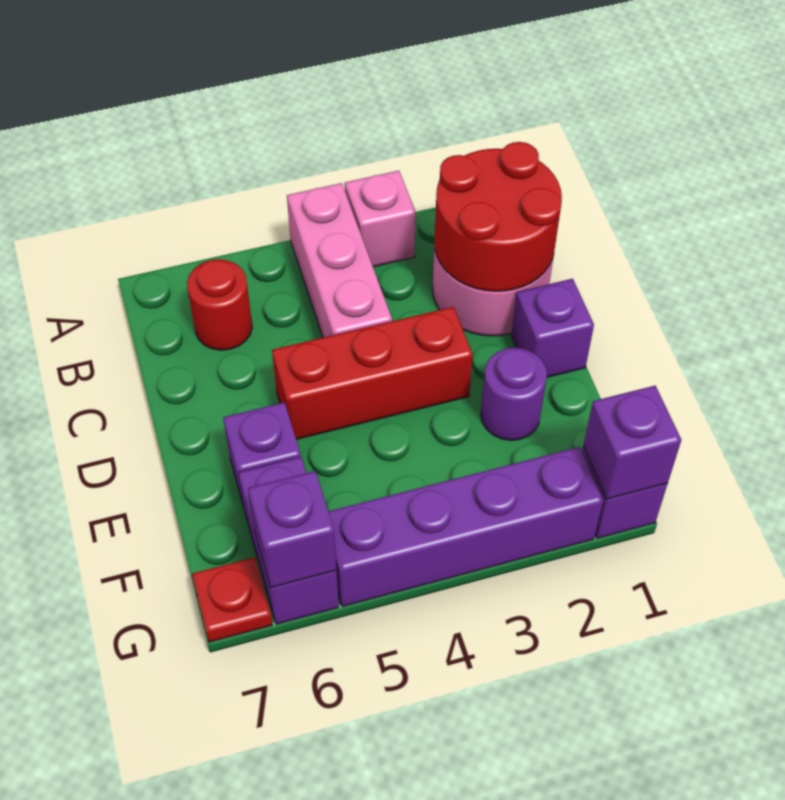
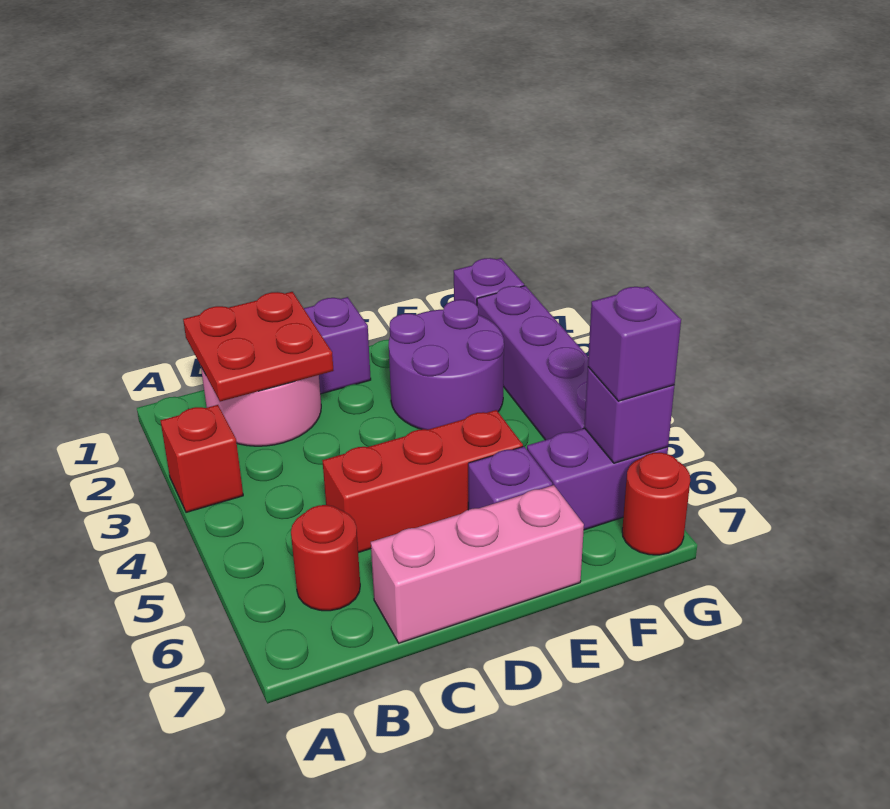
pink 1x1 brick [345,171,416,267] -> red 1x1 brick [160,405,243,512]
pink 1x3 brick [287,183,392,338] -> pink 1x3 brick moved to [371,485,584,643]
red 2x2 round brick [434,142,562,291] -> red 2x2 plate [183,292,334,402]
red 1x3 brick [272,307,473,439] -> red 1x3 brick turned to [322,410,523,553]
purple 1x1 round brick [481,348,547,440] -> purple 2x2 round brick [389,300,504,430]
purple 1x1 brick [583,386,681,499] -> purple 1x1 brick moved to [588,286,681,401]
red 1x1 plate [192,557,273,642] -> red 1x1 round brick [622,452,690,555]

